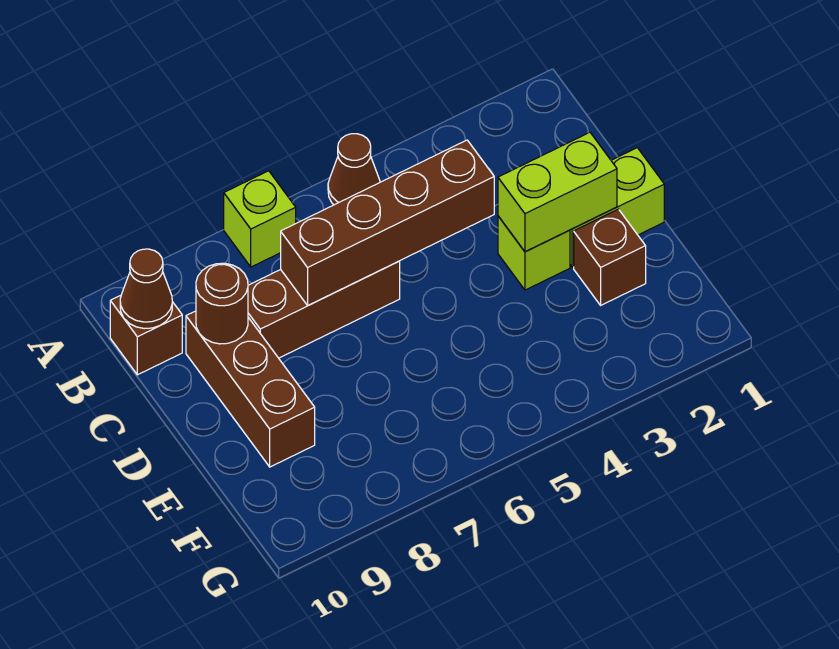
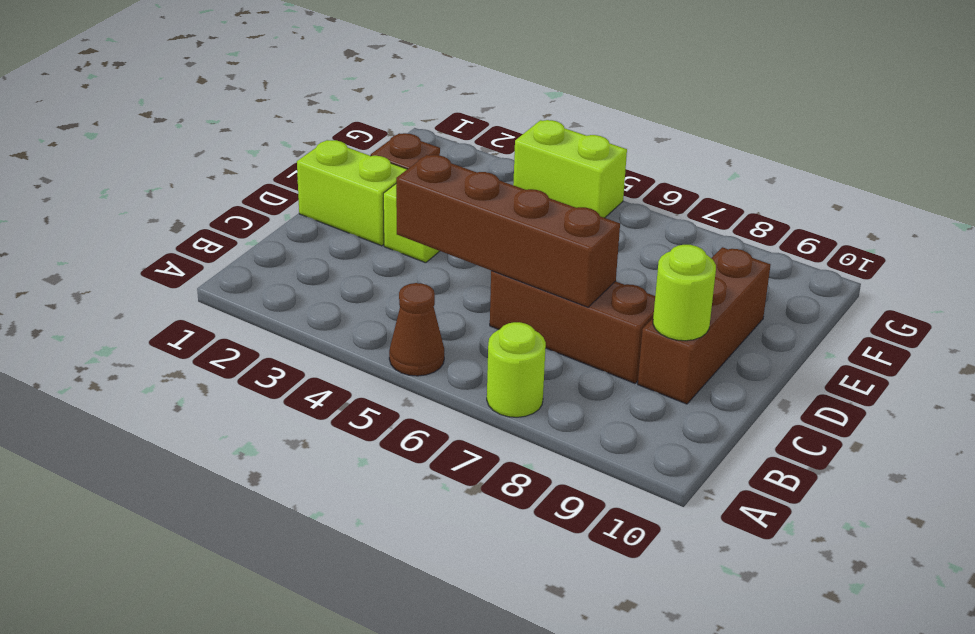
lime 1x1 brick [224,171,296,267] -> lime 1x1 round brick [487,322,546,417]
brown 1x1 brick [110,295,182,375] -> none
brown 1x1 cone [120,249,172,329] -> none
brown 1x1 round brick [196,263,248,344] -> lime 1x1 round brick [653,245,716,341]
lime 1x2 brick [498,132,617,252] -> lime 1x2 brick moved to [513,120,627,218]

